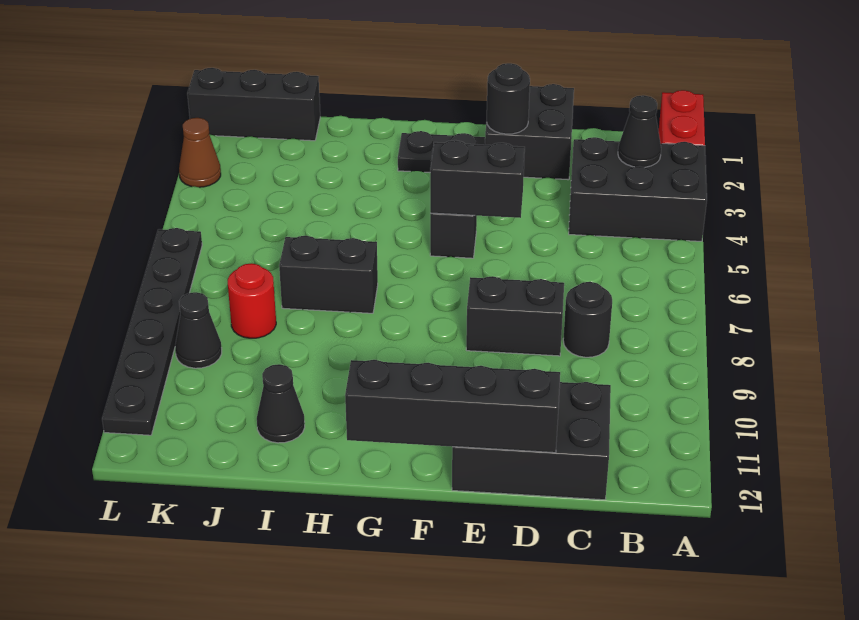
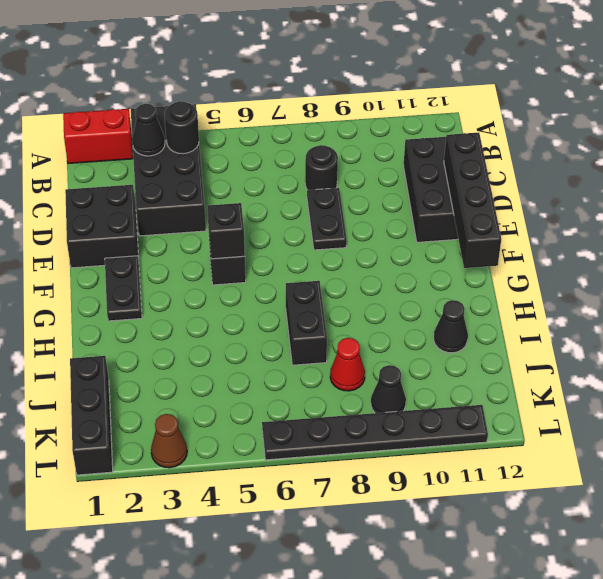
black 2x3 brick [569,137,707,241] -> black 2x4 brick [131,104,206,236]
black 1x2 brick [466,276,564,356] -> black 1x2 plate [307,188,347,250]
black 1x1 round brick [487,63,530,134] -> black 1x1 round brick moved to [165,101,199,154]
black 1x2 brick [430,140,525,218] -> black 1x1 brick [207,203,245,259]
red 1x1 round brick [228,263,276,338] -> red 1x1 cone [330,338,365,391]

